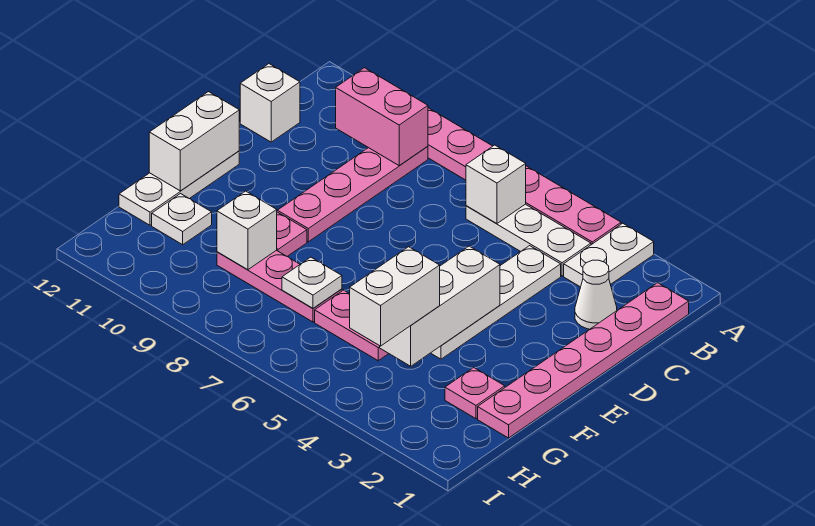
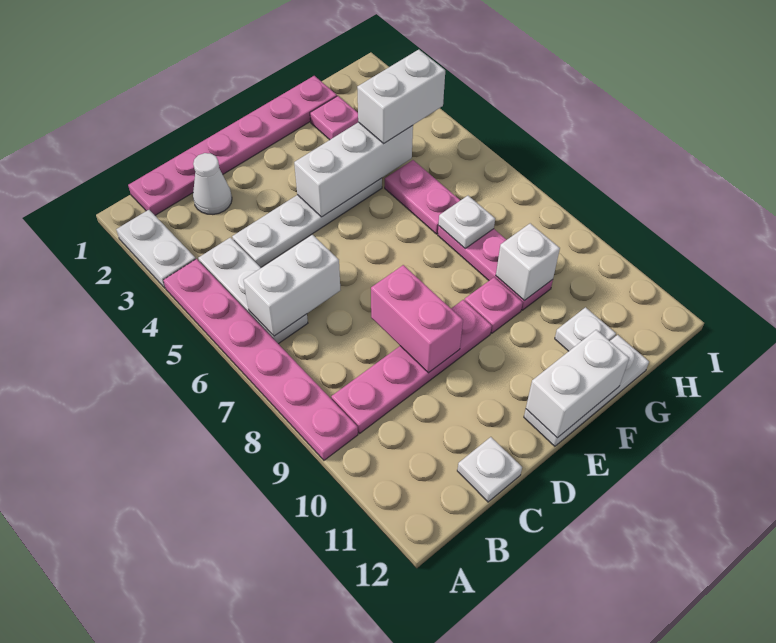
white 1x2 plate [564,223,654,287] -> white 1x2 plate turned to [116,210,196,288]
white 1x1 brick [466,145,526,224] -> white 1x2 brick [244,235,340,336]
pink 1x2 brick [336,68,428,166] -> pink 1x2 brick moved to [371,265,463,373]
white 1x1 brick [240,64,300,142] -> white 1x1 plate [457,437,522,502]

